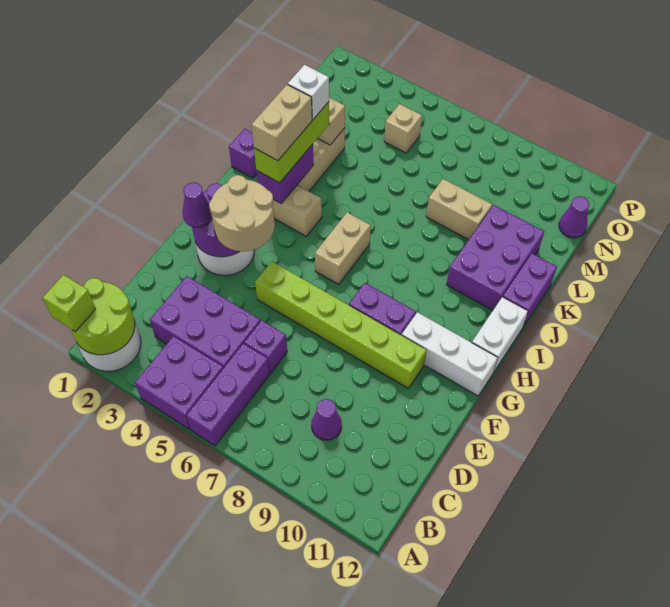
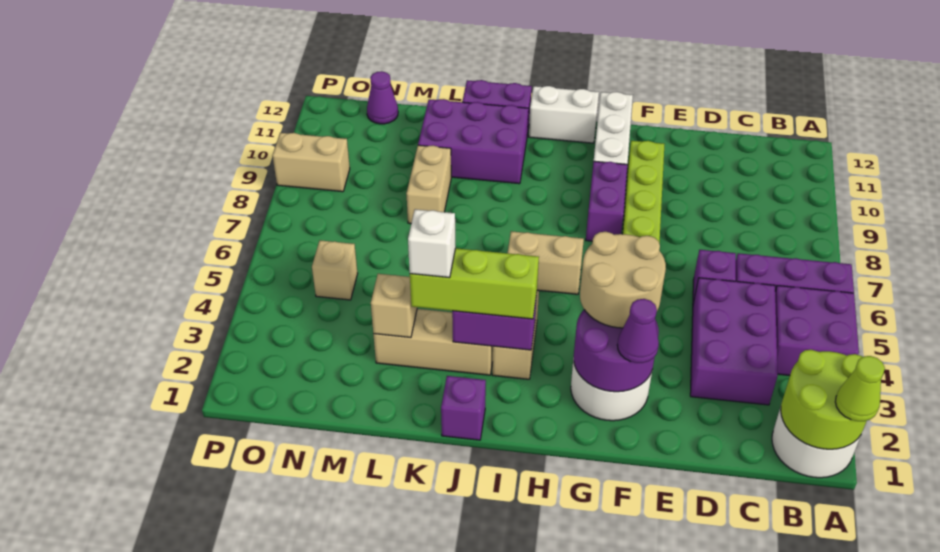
lime 1x1 brick [43,275,95,332] -> lime 1x1 cone [835,356,885,421]
purple 1x1 cone [311,399,342,440] -> none
tan 1x2 brick [251,84,312,161] -> tan 1x2 brick moved to [272,133,350,192]

